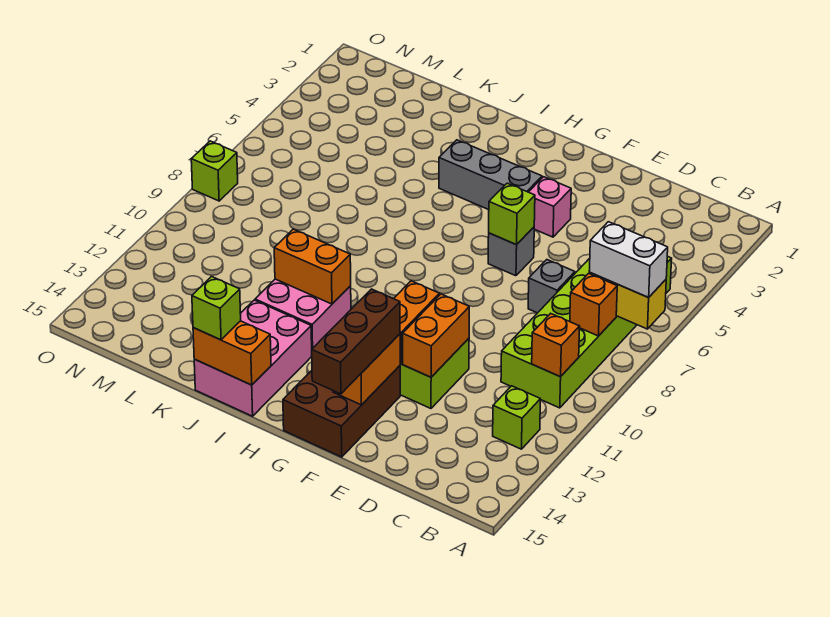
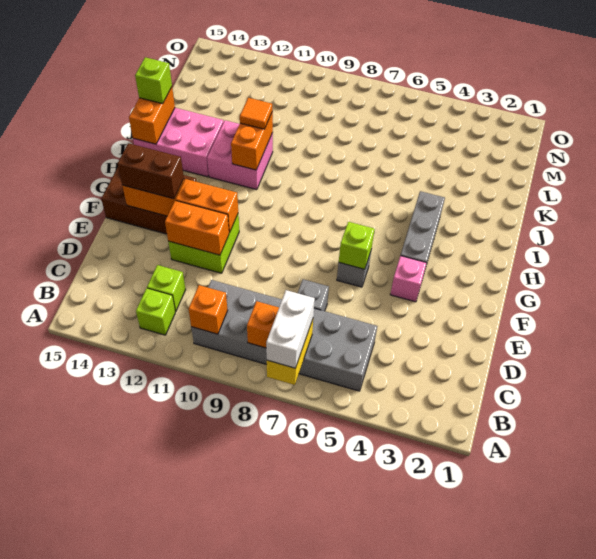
lime 2x6 brick [501,256,672,408] -> grey 2x6 brick [191,280,377,391]
brown 1x3 brick [312,289,400,394] -> brown 1x2 brick [118,143,184,199]
none -> orange 1x1 tile [240,98,273,129]
lime 1x1 brick [191,141,238,201] -> lime 1x1 brick moved to [147,265,186,312]

